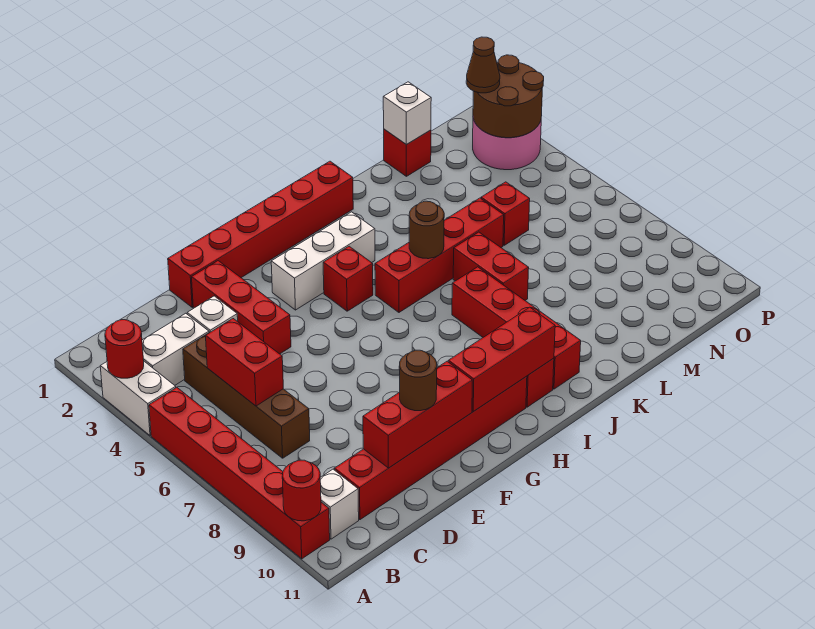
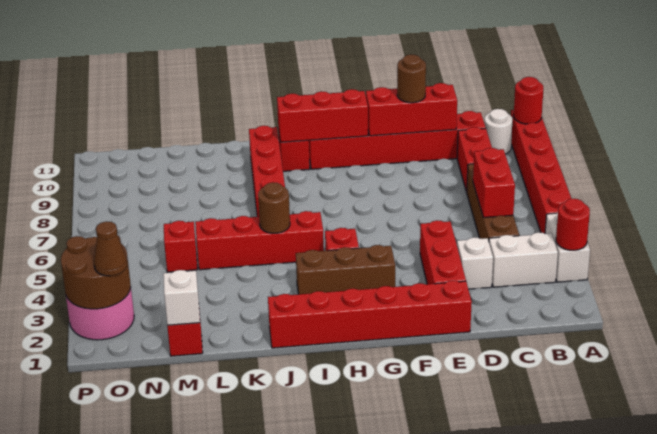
white 1x1 brick [320,469,359,539] -> white 1x1 round brick [484,109,512,154]
white 1x3 brick [271,212,375,310] -> brown 1x3 brick [296,245,395,294]
red 1x2 brick [453,232,529,300] -> red 1x2 brick moved to [457,127,492,192]

